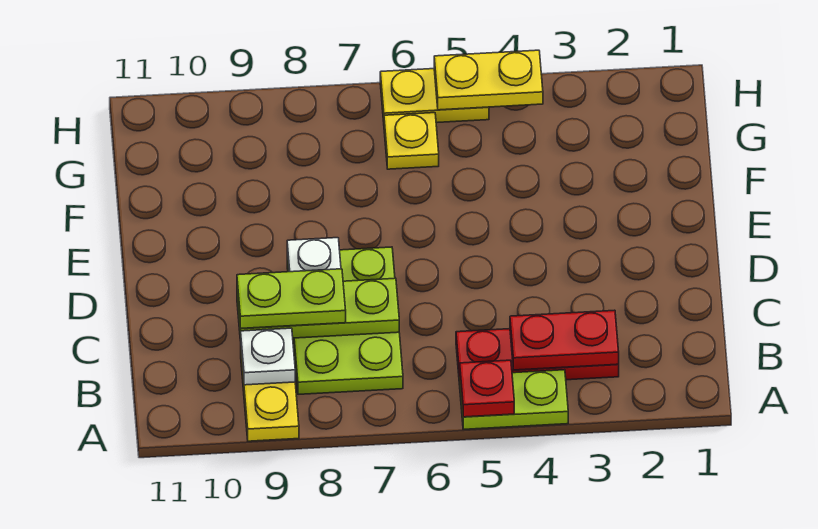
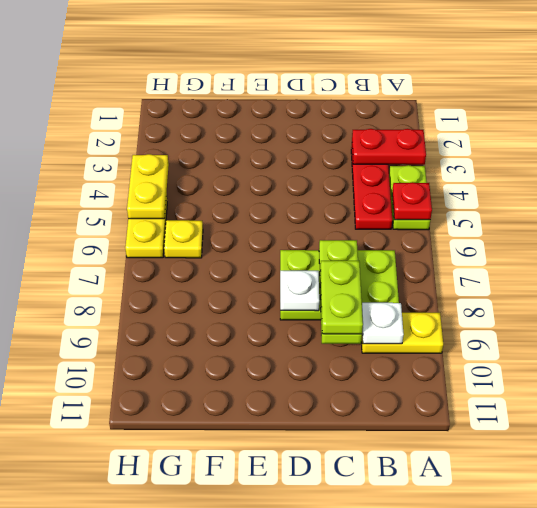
red 1x2 plate [510,310,619,370] -> red 1x2 plate turned to [352,129,426,165]

